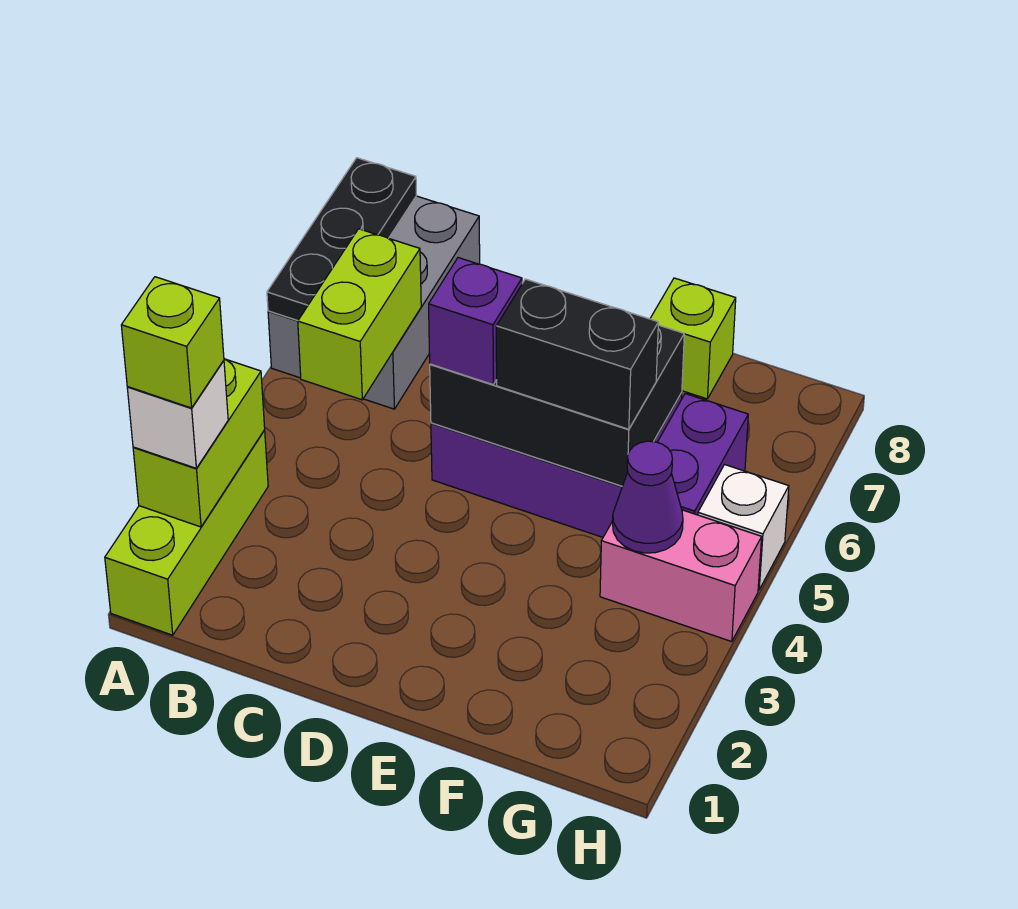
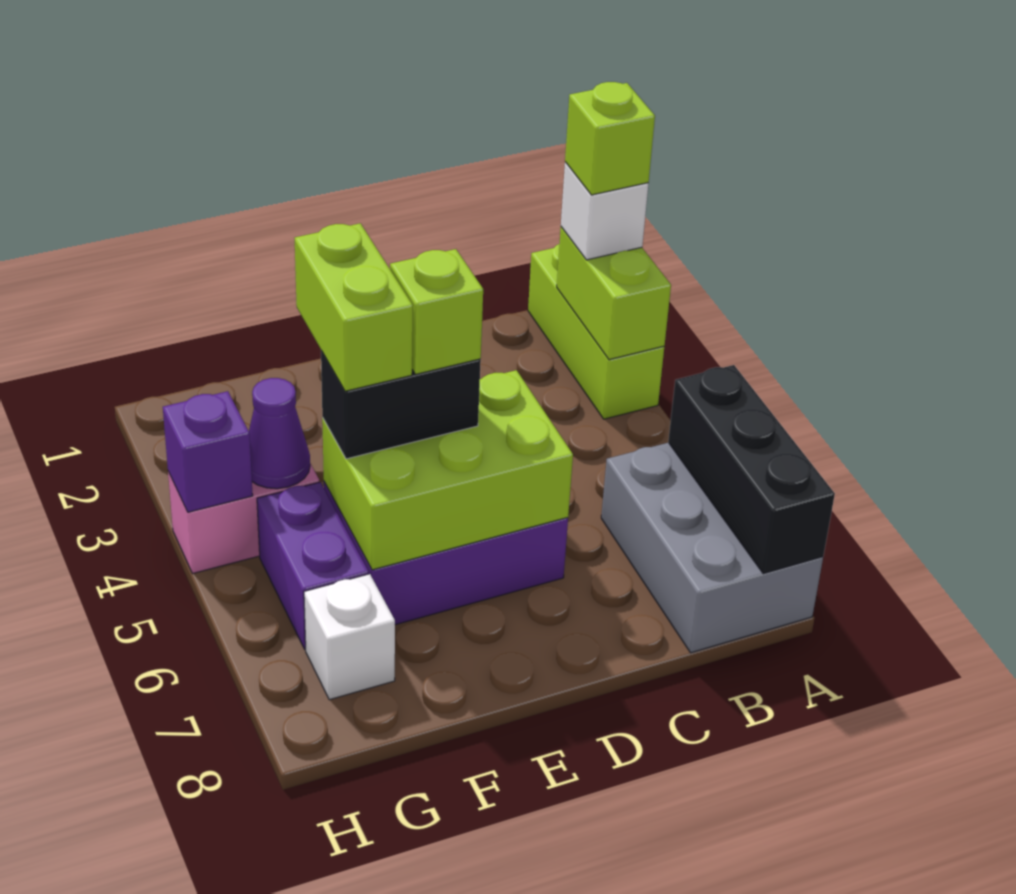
black 1x3 plate [267,158,417,321] -> black 1x3 brick [668,365,835,574]
lime 1x2 brick [298,229,421,400] -> lime 1x2 brick moved to [295,223,413,391]
black 2x3 brick [430,281,684,486] -> lime 2x3 brick [322,370,573,570]
purple 1x1 brick [429,258,522,385] -> purple 1x1 brick moved to [163,391,253,512]
lime 1x1 brick [650,278,736,399] -> lime 1x1 brick moved to [390,249,483,374]
white 1x1 brick [698,465,789,590] -> white 1x1 brick moved to [304,574,395,700]

